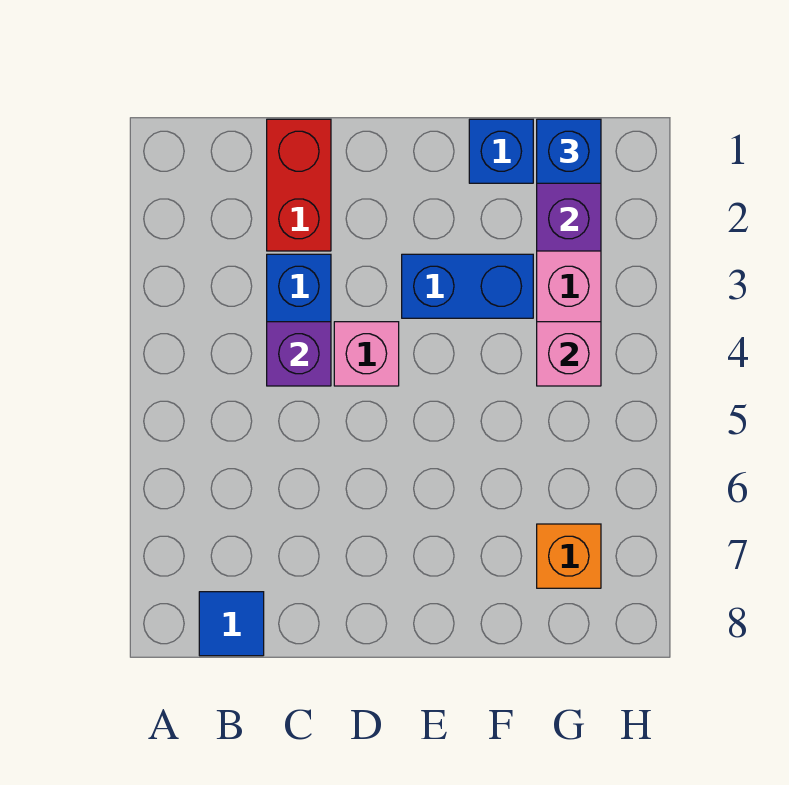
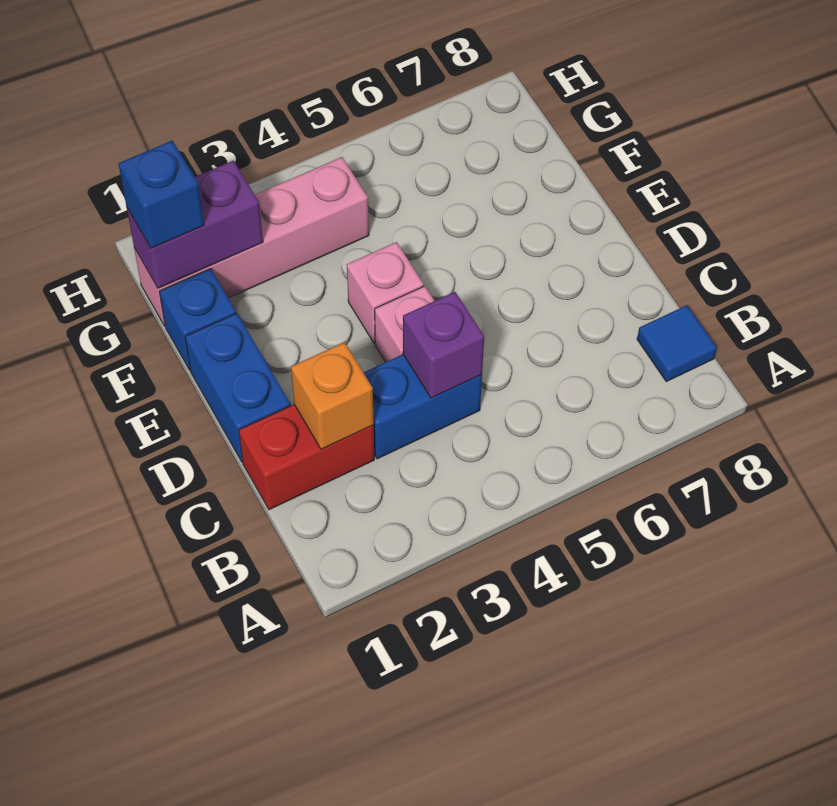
blue 1x2 brick [402,254,533,318] -> blue 1x2 brick moved to [185,313,290,462]
pink 1x1 brick [537,322,601,386] -> pink 1x1 brick moved to [347,242,424,343]
orange 1x1 brick [537,524,601,588] -> orange 1x1 brick moved to [291,342,374,449]

